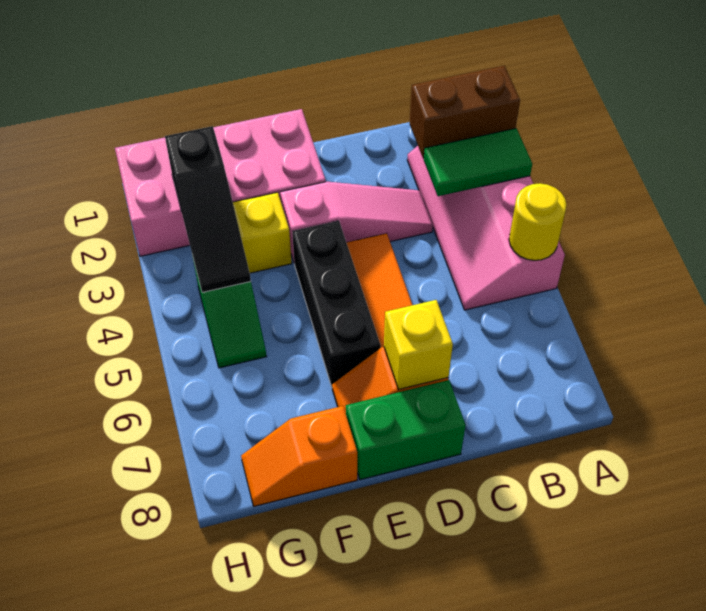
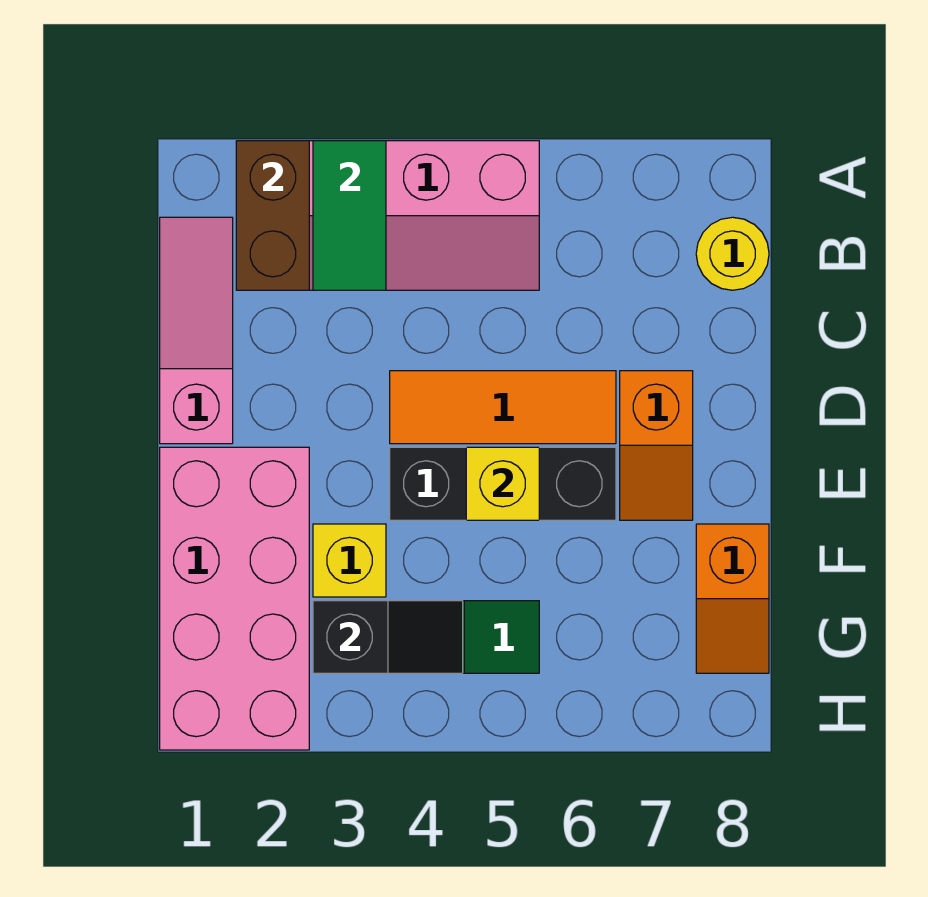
yellow 1x1 round brick [509,183,566,260] -> yellow 1x1 round brick moved to [696,217,769,290]
pink 1x3 slope [280,182,433,262] -> pink 1x3 slope moved to [160,217,233,444]
yellow 1x1 brick [384,300,453,389] -> yellow 1x1 brick moved to [466,447,539,520]
green 1x2 brick [346,380,466,480] -> none
black 1x3 slope [165,126,251,292] -> black 1x2 slope [313,601,463,673]

